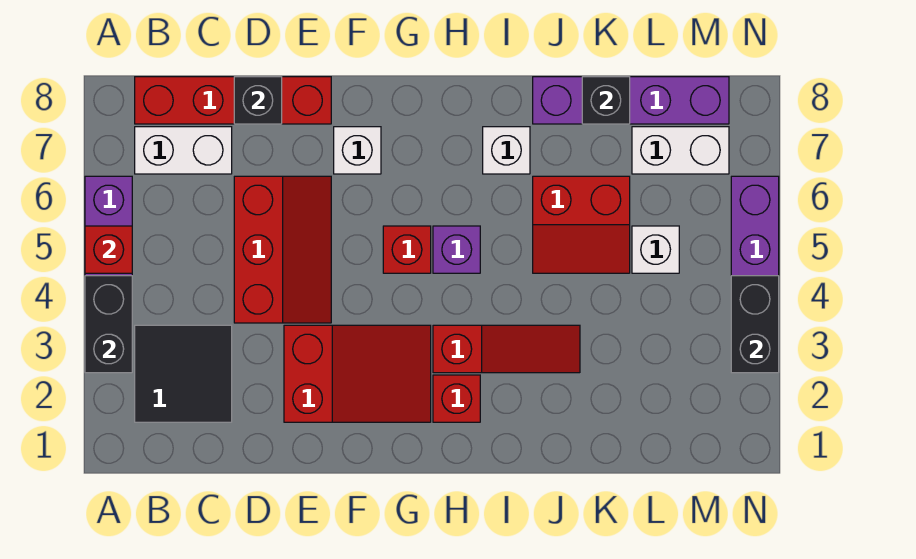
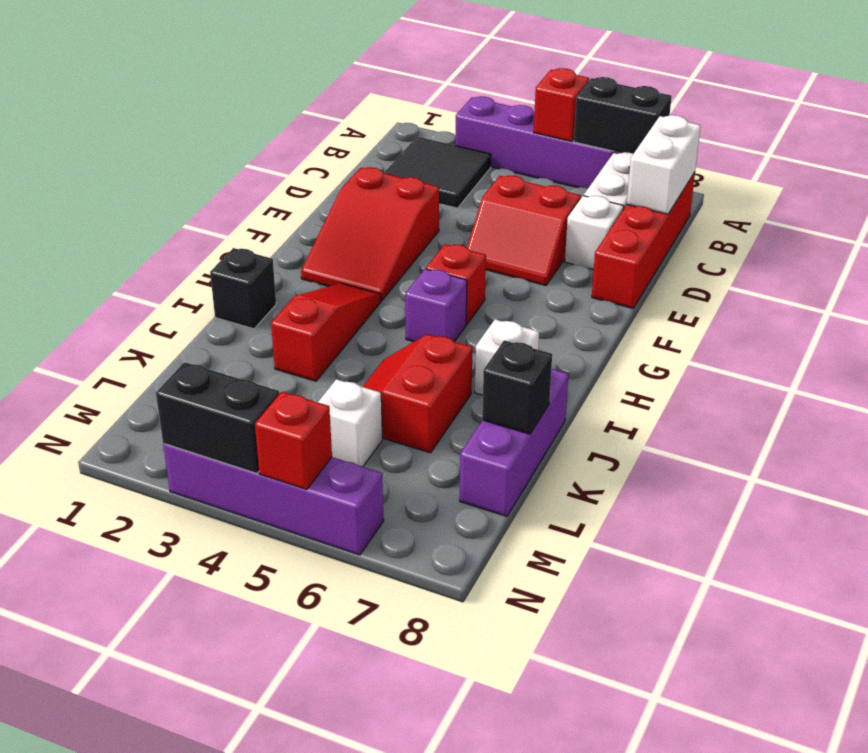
black 1x2 brick [85,276,132,373] -> black 1x2 brick moved to [574,77,672,154]
red 2x3 slope [234,176,331,323] -> red 2x2 slope [467,175,581,286]
black 1x1 brick [234,77,282,124] -> black 1x1 brick moved to [210,248,276,329]
white 1x1 brick [334,127,381,174] -> white 1x1 brick moved to [565,196,624,270]
red 1x1 brick [433,375,480,422] -> red 1x1 brick moved to [255,392,332,490]
red 1x3 slope [433,325,580,373] -> red 1x3 slope turned to [271,283,381,381]
purple 1x4 brick [533,77,729,124] -> purple 1x3 brick [460,369,568,516]
white 1x2 brick [632,127,729,174] -> white 1x2 brick moved to [627,115,701,214]

